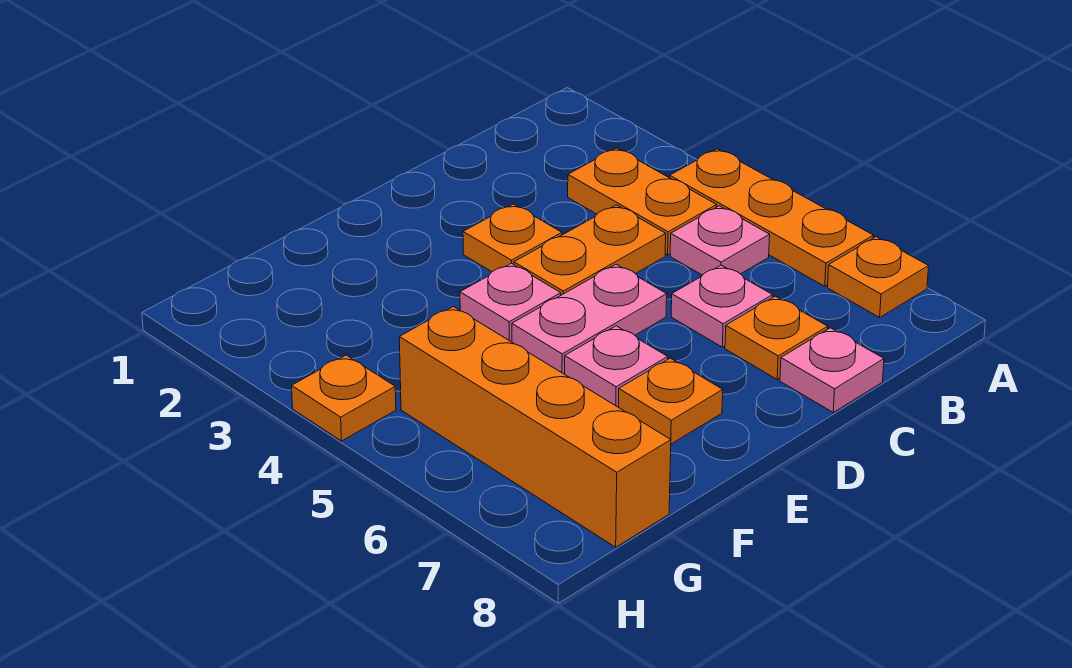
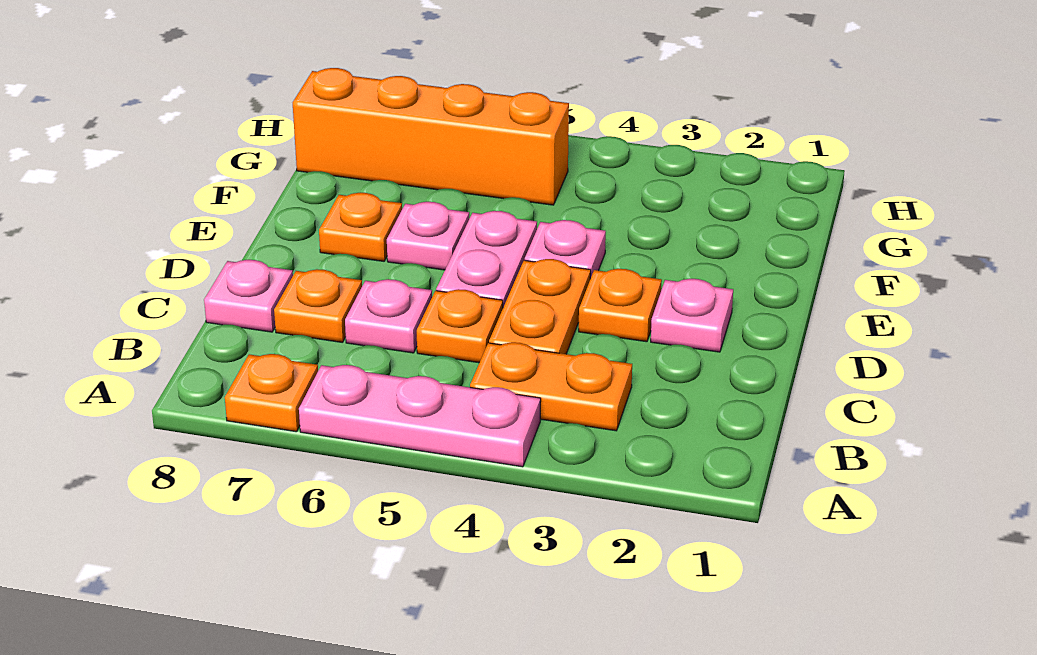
orange 1x3 plate [670,149,874,286] -> pink 1x3 plate [299,365,541,467]
pink 1x1 plate [670,206,770,275] -> pink 1x1 plate moved to [651,279,733,352]
orange 1x1 plate [292,355,396,441] -> orange 1x1 plate moved to [417,289,503,363]

